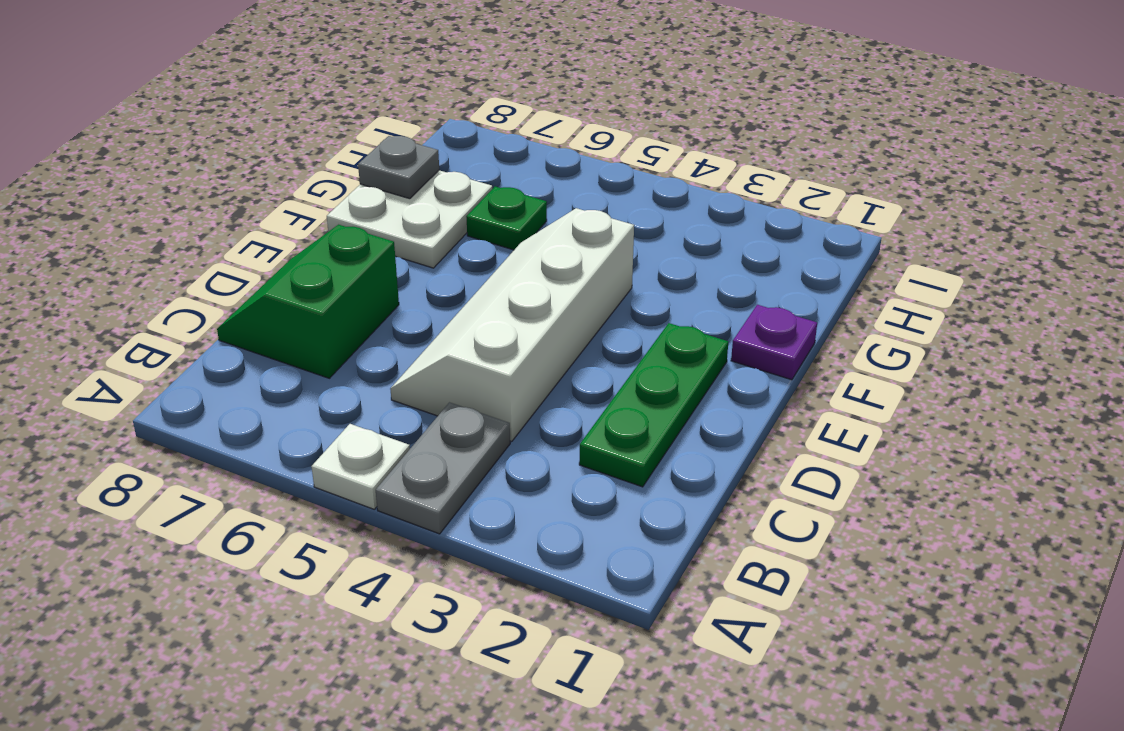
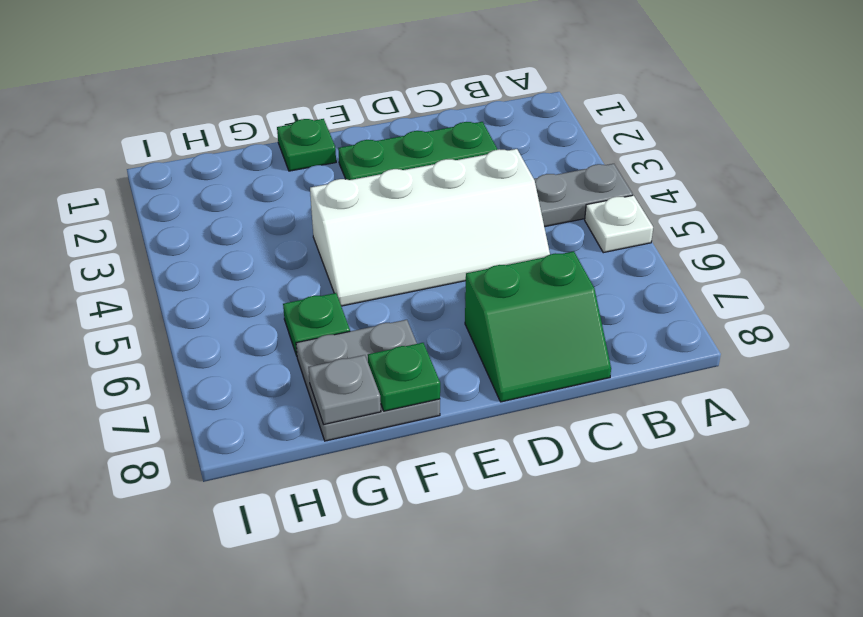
purple 1x1 plate [731,305,817,380] -> green 1x1 plate [277,119,336,171]
white 2x2 plate [327,170,492,268] -> grey 2x2 plate [296,320,440,441]
none -> green 1x1 plate [368,343,440,411]

